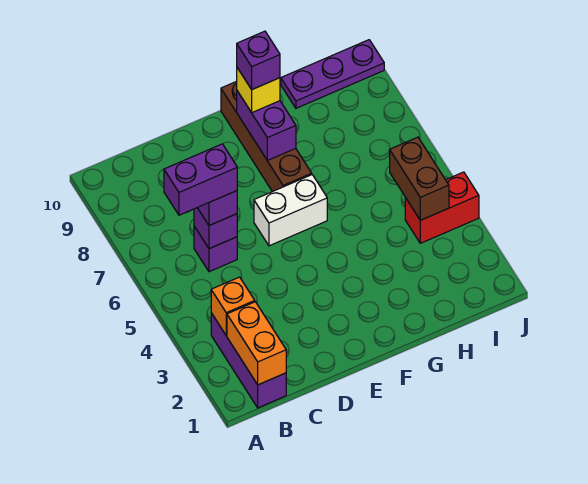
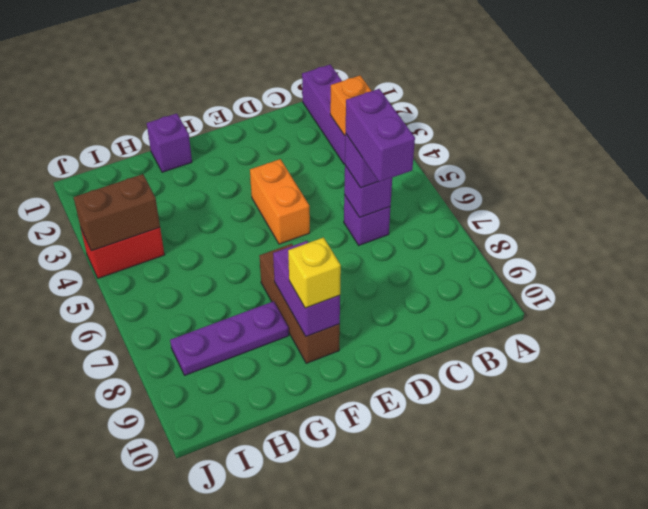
orange 1x2 brick [227,302,286,385] -> orange 1x2 brick moved to [250,159,310,244]
purple 1x2 brick [164,144,237,215] -> purple 1x2 brick turned to [346,89,415,182]
white 1x2 brick [254,175,327,246] -> none
brown 1x4 brick [221,81,312,192] -> brown 1x3 brick [259,244,340,363]
purple 1x1 brick [237,31,280,89] -> purple 1x1 brick moved to [147,113,192,172]
purple 1x3 plate [281,40,384,108] -> purple 1x3 plate moved to [170,301,289,375]
brown 1x2 brick [390,137,449,220] -> brown 1x2 brick turned to [73,174,160,251]

